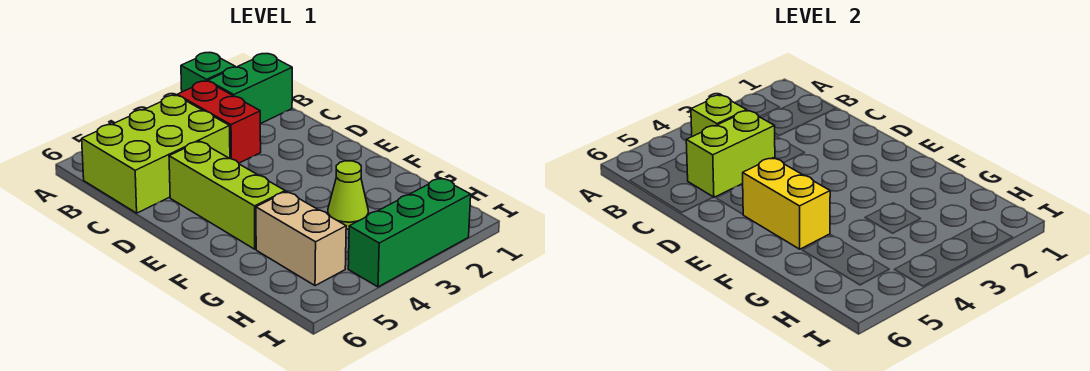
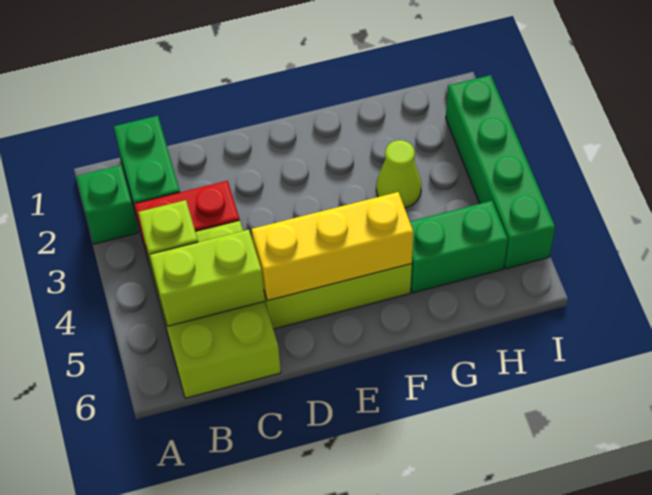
lime 1x2 brick [686,111,775,197] -> lime 1x2 brick turned to [150,230,265,326]
yellow 1x2 brick [743,158,830,249] -> yellow 1x3 brick [252,192,413,301]
tan 1x2 brick [256,192,346,286] -> green 1x2 brick [410,201,508,293]
green 1x3 brick [348,178,471,287] -> green 1x4 brick [446,75,555,269]

